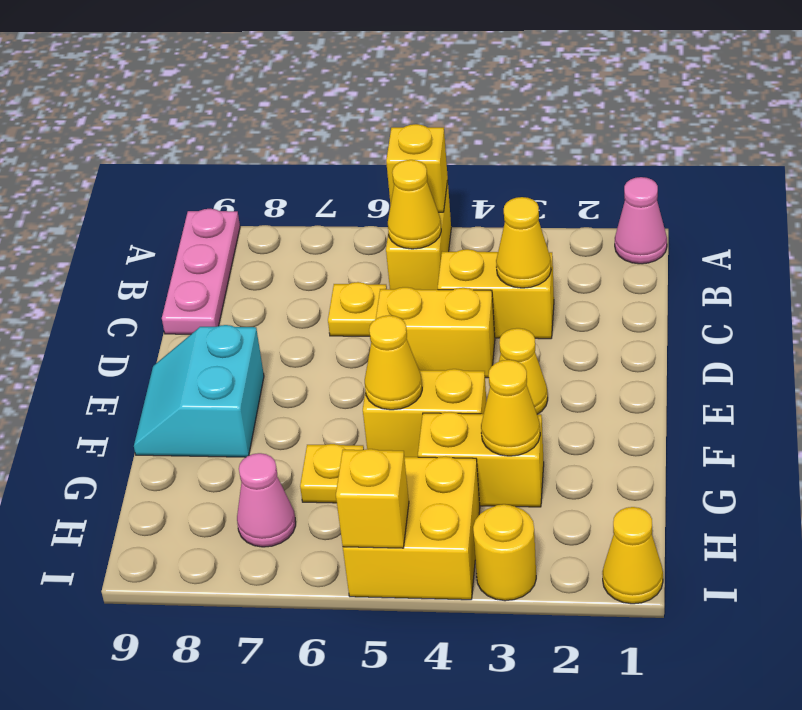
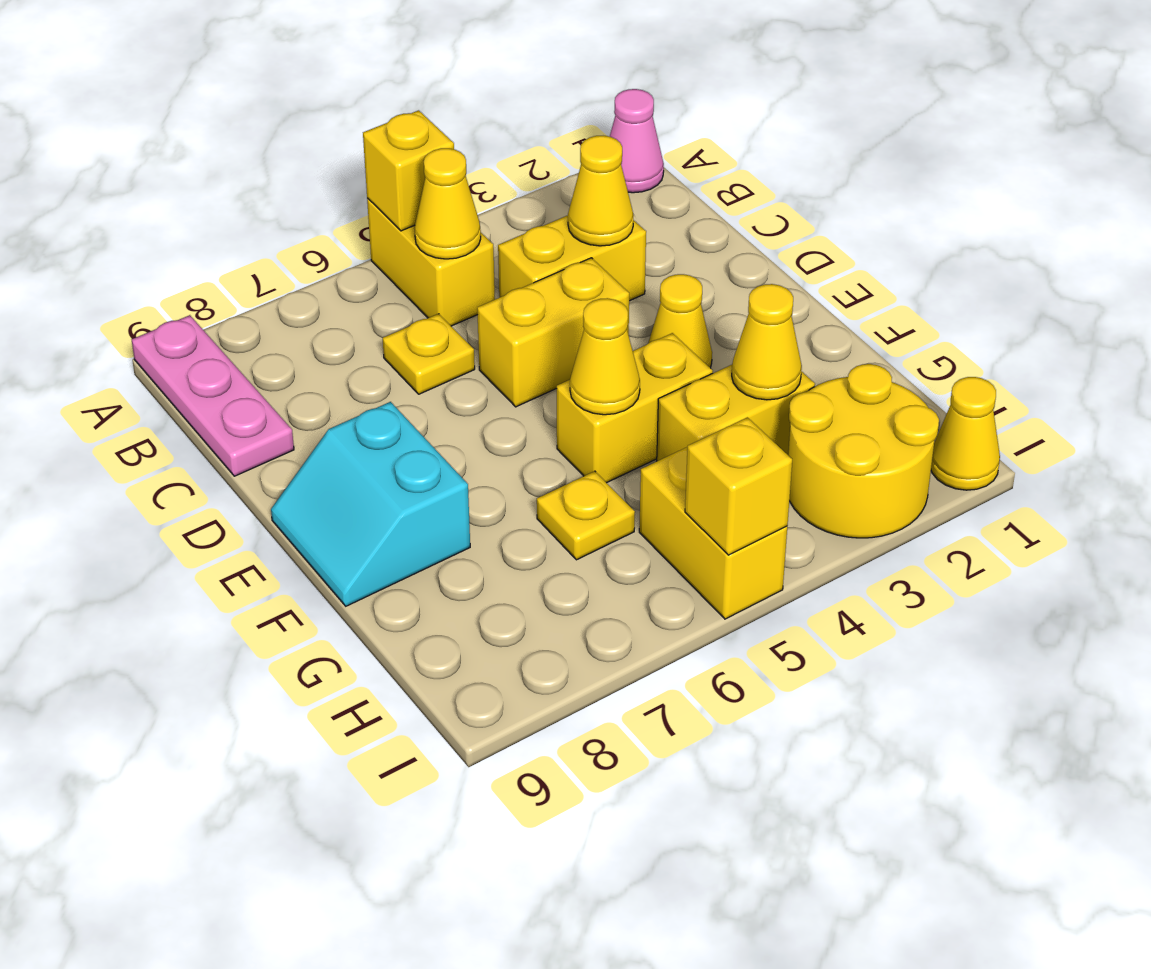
yellow 2x2 brick [343,457,480,600] -> yellow 1x2 brick [639,447,787,619]
pink 1x1 cone [237,453,296,547] -> none
yellow 1x1 round brick [473,504,536,601] -> yellow 2x2 round brick [788,364,939,538]

